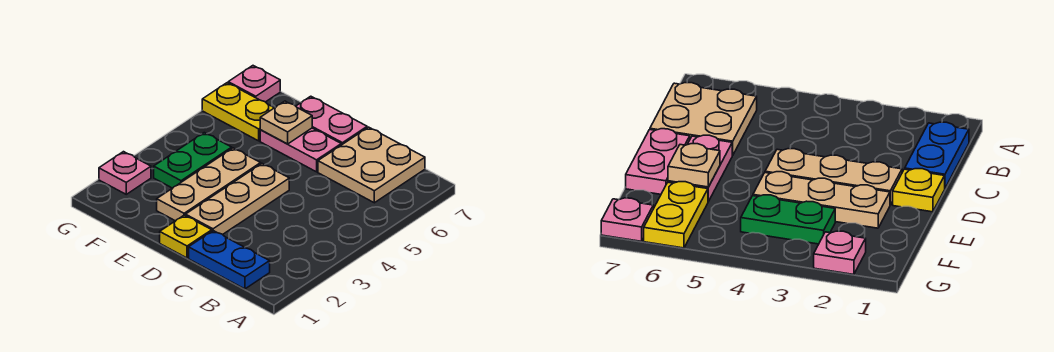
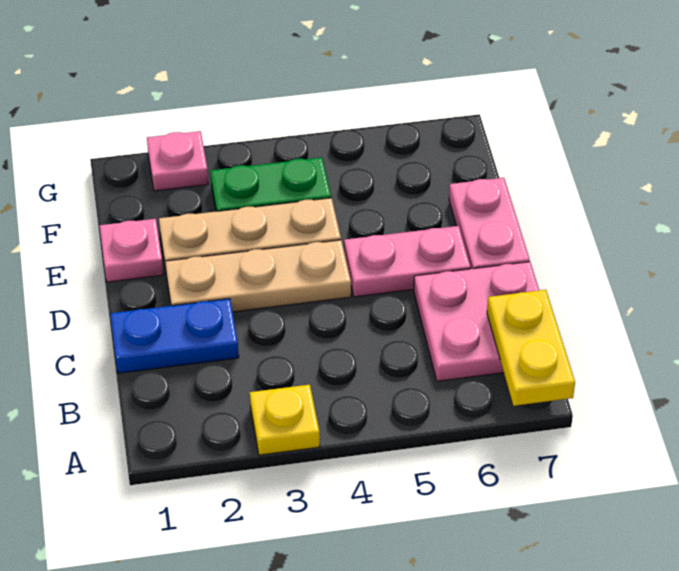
blue 1x2 plate [189,231,270,289] -> blue 1x2 plate turned to [110,299,239,373]
tan 2x2 plate [318,127,425,203] -> pink 2x2 plate [414,262,539,381]
yellow 1x1 plate [160,215,212,258] -> yellow 1x1 plate moved to [250,385,320,455]
pink 1x2 plate [260,128,341,172] -> pink 1x2 plate turned to [344,226,471,297]
tan 1x1 plate [260,101,312,144] -> none
yellow 1x2 plate [202,83,274,141] -> yellow 1x2 plate moved to [487,290,575,406]
pink 1x1 plate [228,66,280,102] -> pink 1x1 plate moved to [100,219,163,282]

